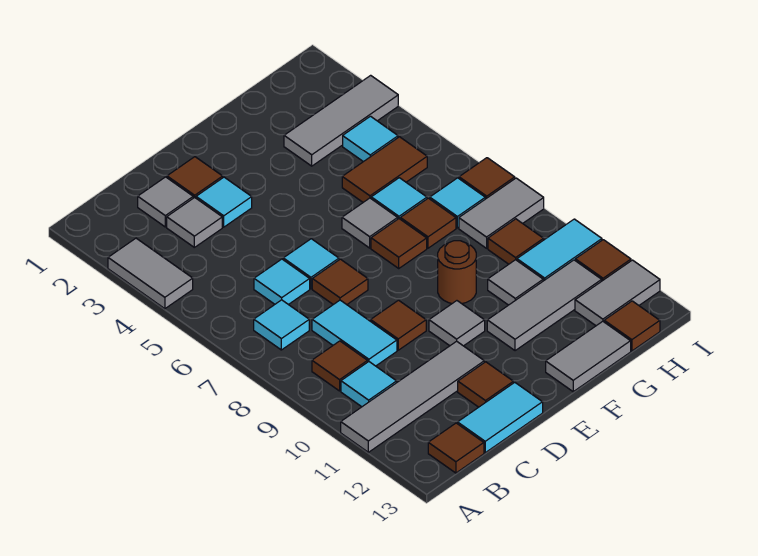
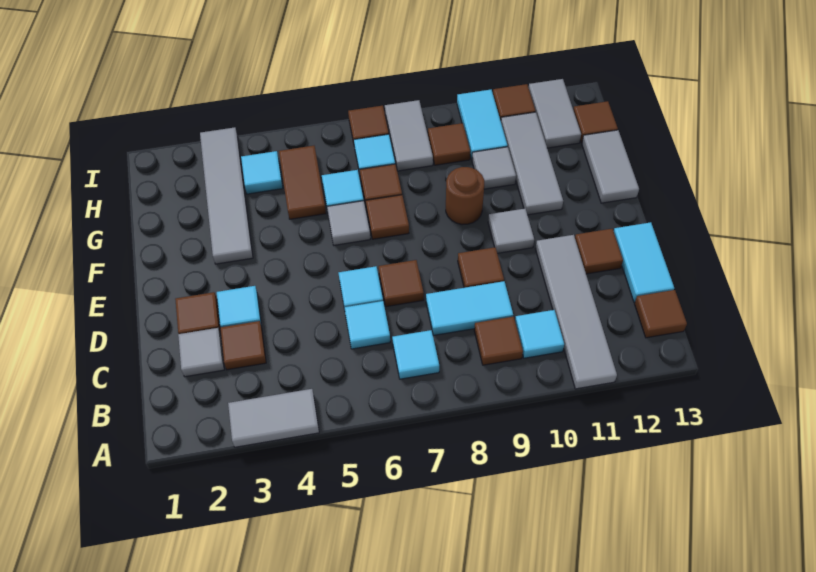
grey 1x1 tile [167,198,222,247] -> brown 1x1 tile [220,321,266,370]
grey 1x3 tile [284,75,398,166] -> grey 1x4 tile [200,127,253,264]

